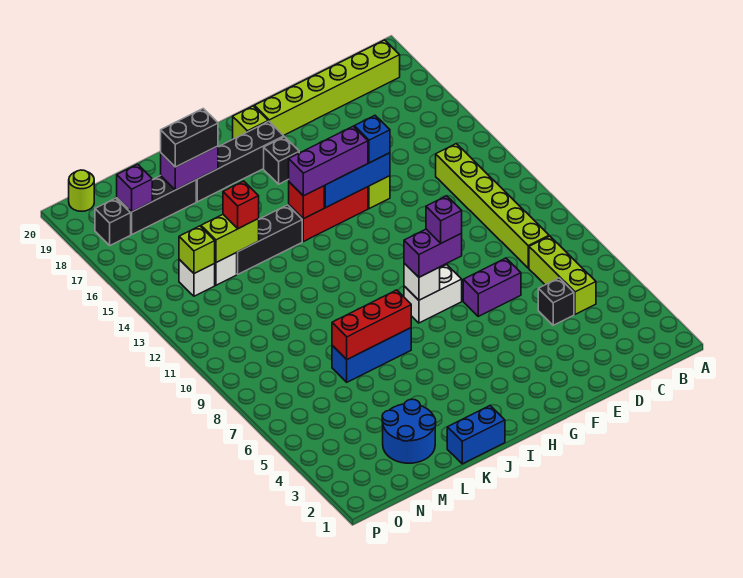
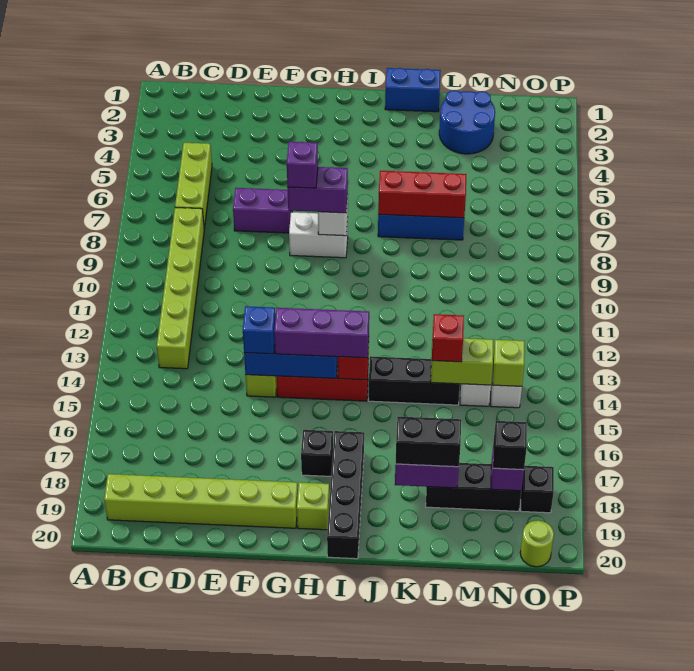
black 1x1 brick [538,278,574,325] -> black 1x1 brick moved to [493,421,527,470]
black 1x4 brick [196,121,284,202] -> black 1x4 brick turned to [327,431,364,559]

